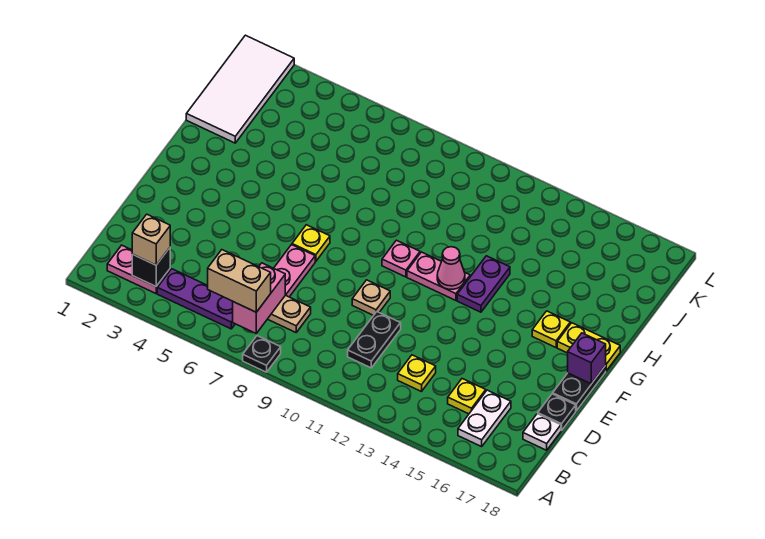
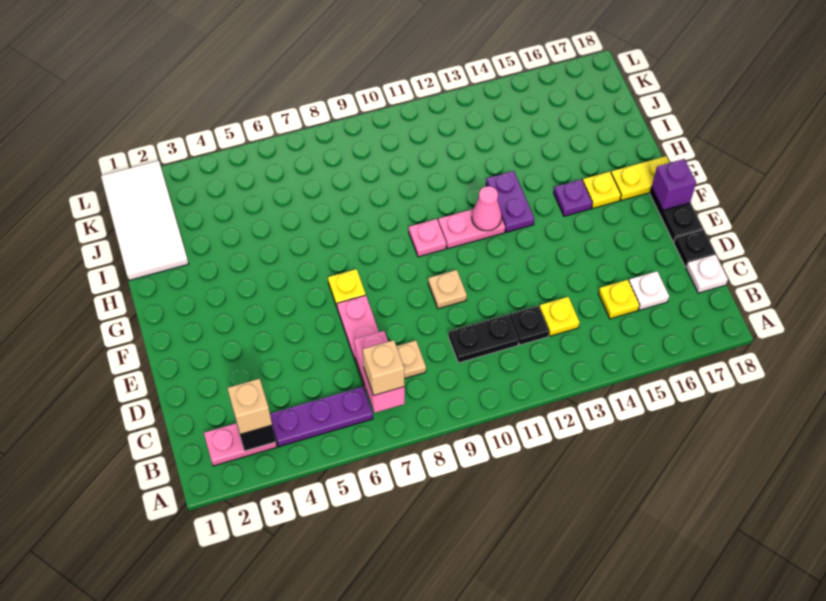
black 1x1 plate [243,336,281,372] -> black 1x1 plate moved to [509,306,549,345]
tan 1x2 brick [208,250,271,312] -> tan 1x1 brick [363,340,405,396]
white 1x2 plate [458,390,511,447] -> white 1x1 plate [629,271,669,310]
black 1x2 plate [348,312,401,368] -> black 1x2 plate turned to [448,314,519,363]
none -> purple 1x1 plate [554,179,592,216]

